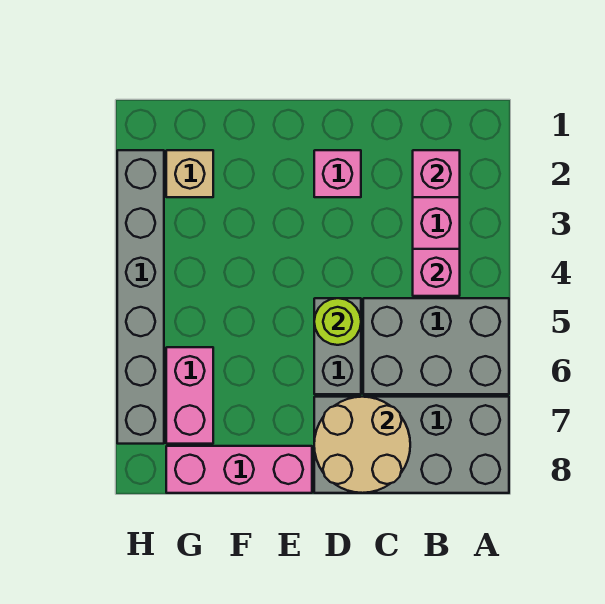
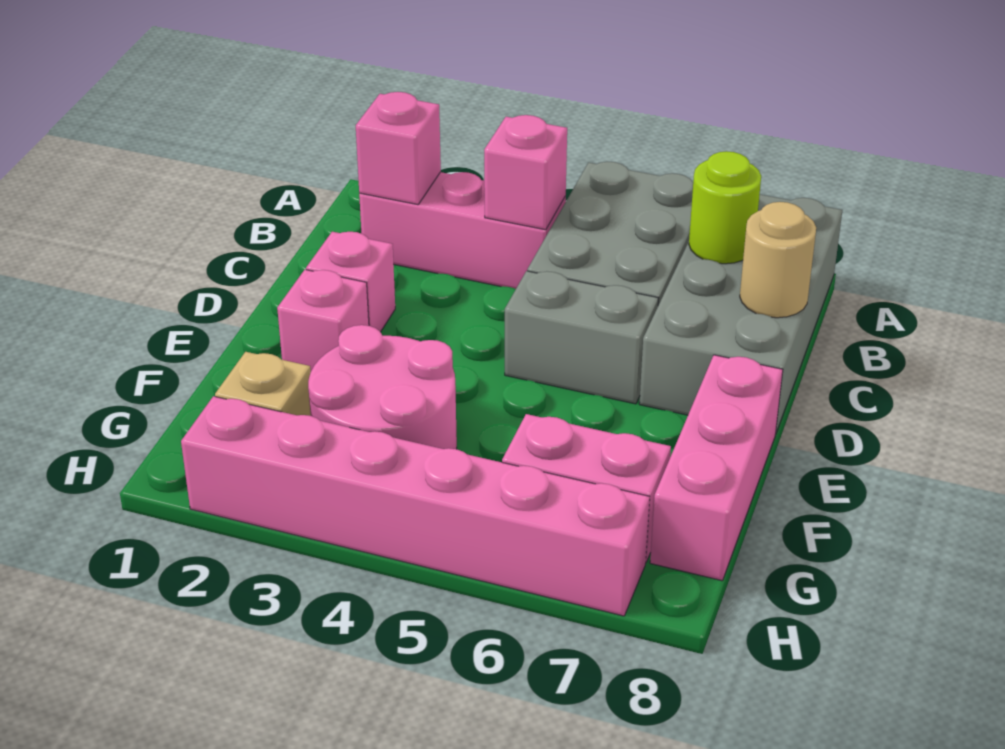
tan 2x2 round brick [314,397,410,493] -> tan 1x1 round brick [740,202,816,318]
lime 1x1 round brick [314,298,361,345] -> lime 1x1 round brick moved to [689,151,761,264]
none -> pink 1x1 brick [277,270,369,371]
none -> pink 2x2 round brick [308,325,457,449]
grey 1x6 brick [117,150,164,444] -> pink 1x6 brick [181,396,650,616]

